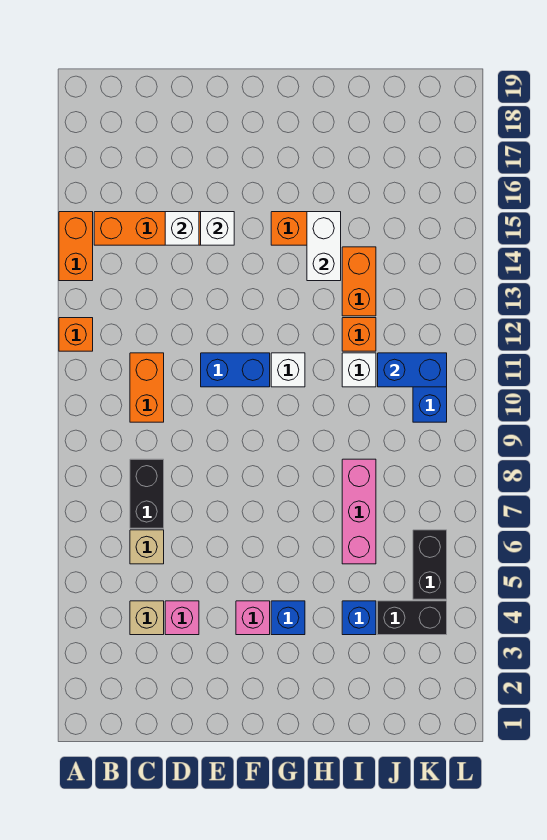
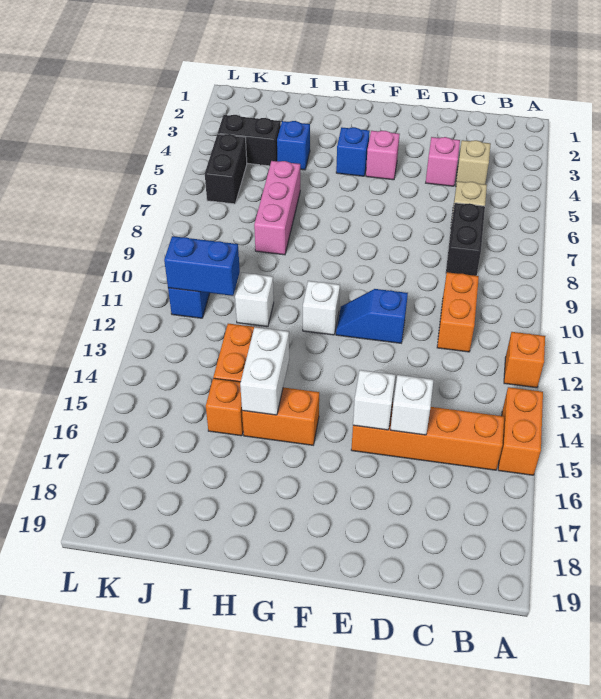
blue 1x2 brick [201,353,270,387] -> blue 1x2 slope [336,289,408,343]
orange 1x1 brick [342,318,376,351] -> orange 1x1 brick moved to [206,378,243,436]

